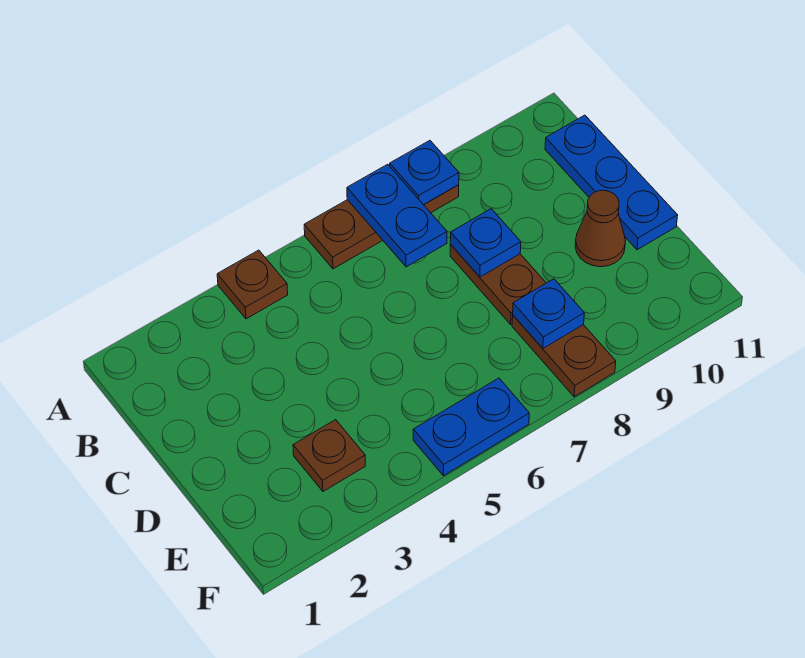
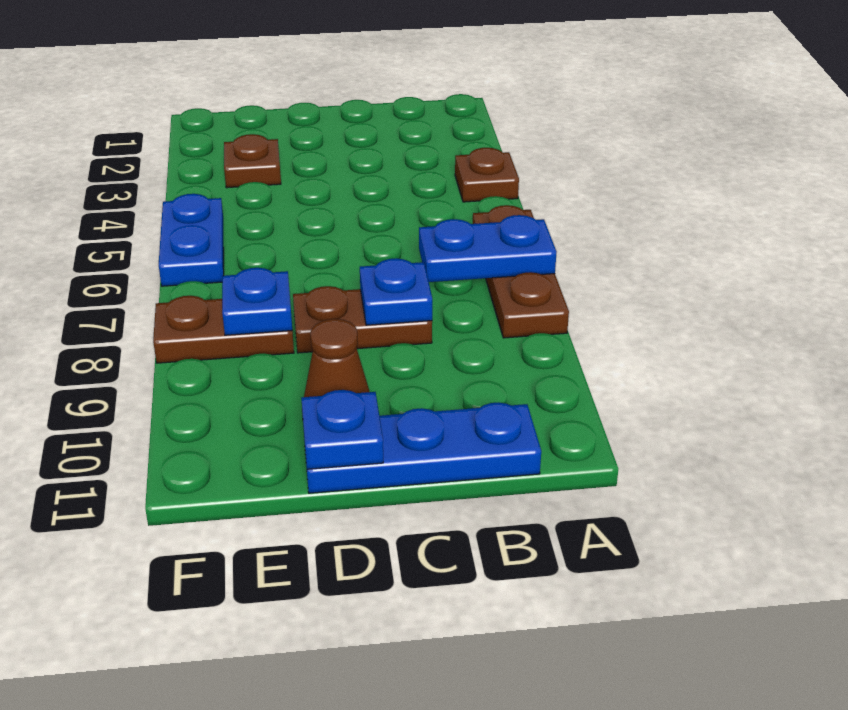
blue 1x1 plate [390,141,459,205] -> blue 1x1 plate moved to [301,390,383,469]

